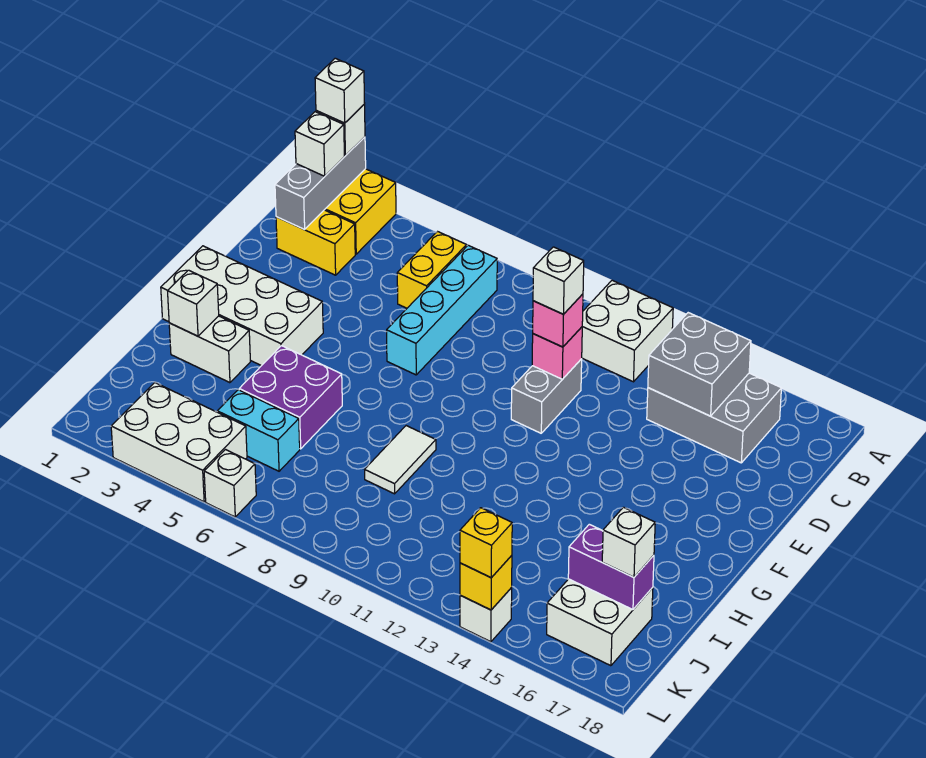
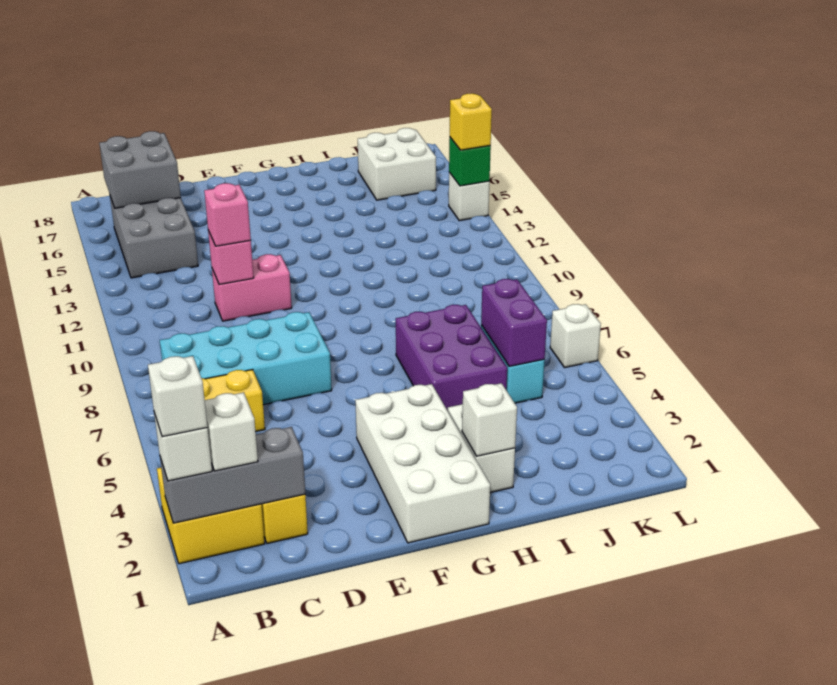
white 2x2 brick [582,280,673,382] -> none
cyan 1x4 brick [387,245,497,375] -> cyan 2x4 brick [160,312,332,405]
grey 2x2 brick [648,313,751,416] -> grey 2x2 brick moved to [99,131,181,208]
grey 1x2 brick [511,359,582,433] -> pink 1x2 brick [212,254,292,321]
white 1x1 brick [533,247,584,314] -> none
purple 2x2 brick [239,346,342,449] -> purple 2x3 brick [396,305,507,411]
white 1x2 tile [365,426,436,494] -> none
purple 1x2 brick [568,524,654,610] -> purple 1x2 brick moved to [481,279,547,366]
white 1x1 brick [602,507,655,577] -> none
white 2x3 brick [111,383,247,502] -> none
yellow 1x1 brick [460,555,512,610] -> green 1x1 brick [449,138,491,186]

